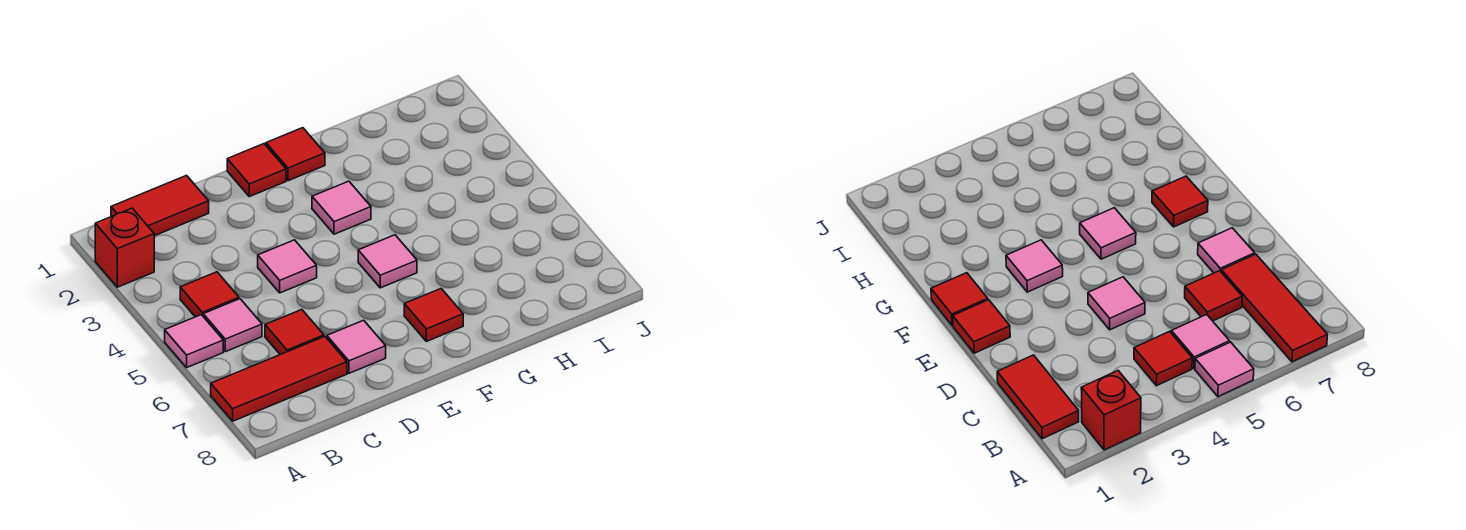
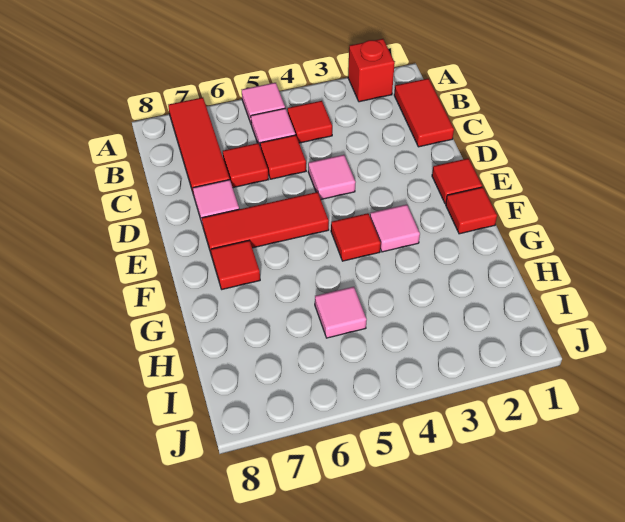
none -> red 1x1 tile [260,135,306,179]
none -> red 1x3 tile [202,192,329,256]
none -> red 1x1 tile [331,213,381,261]
pink 1x1 tile [358,235,417,288] -> pink 1x1 tile moved to [315,287,367,338]

